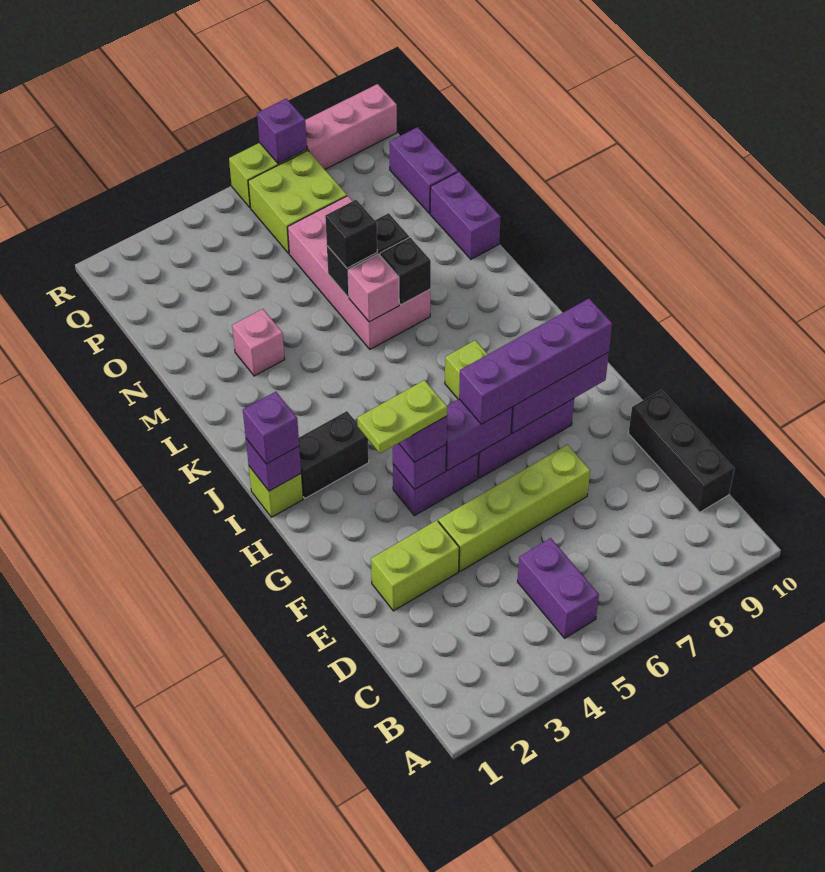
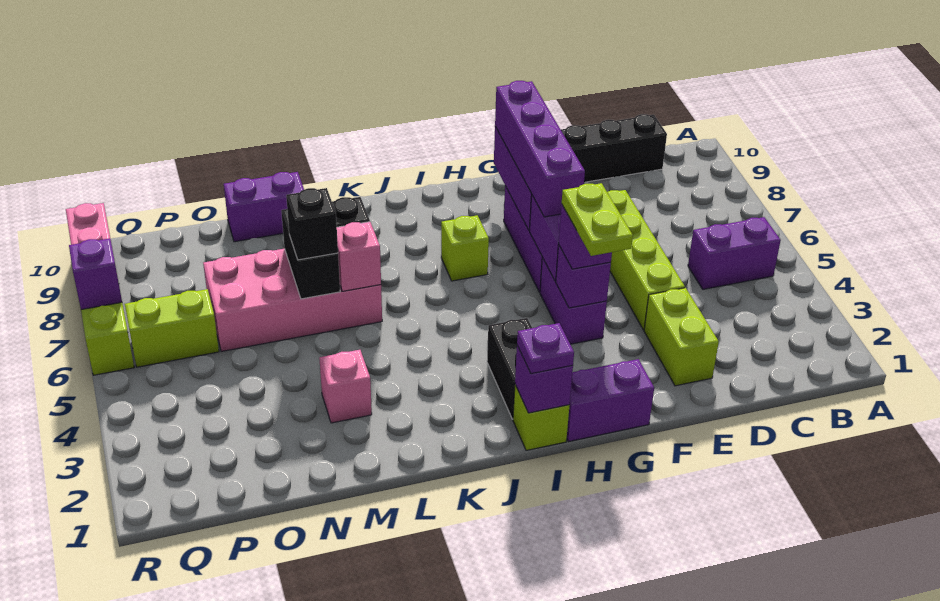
purple 1x1 brick [243,392,299,464] -> purple 1x1 plate [517,323,574,374]
purple 1x2 brick [389,127,458,213] -> purple 1x2 brick moved to [567,359,654,442]
lime 2x2 brick [248,151,347,253] -> lime 1x2 brick [125,289,219,367]

